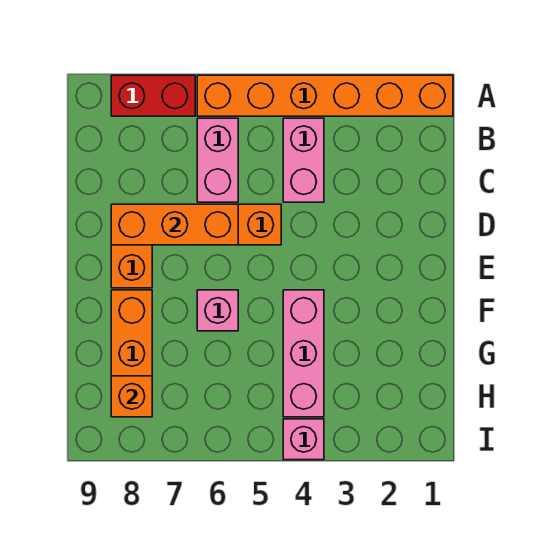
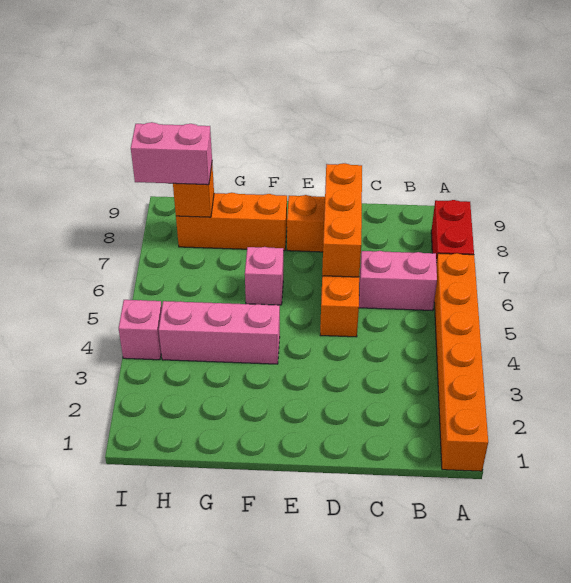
pink 1x2 brick [283,118,324,202] -> pink 1x2 brick moved to [131,122,212,185]

